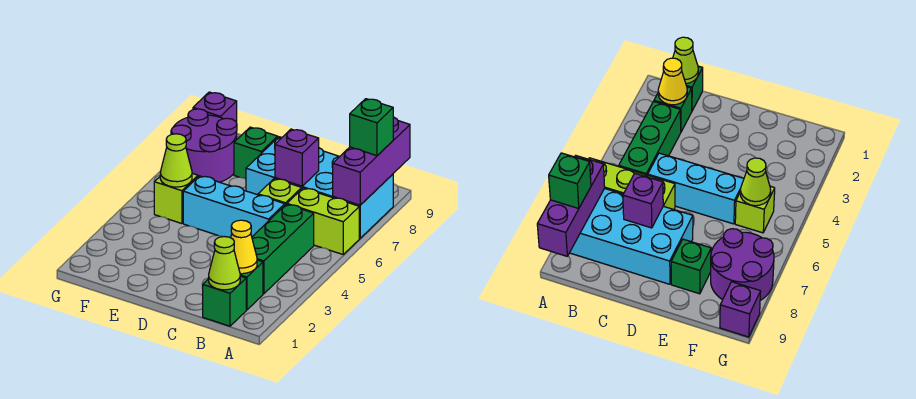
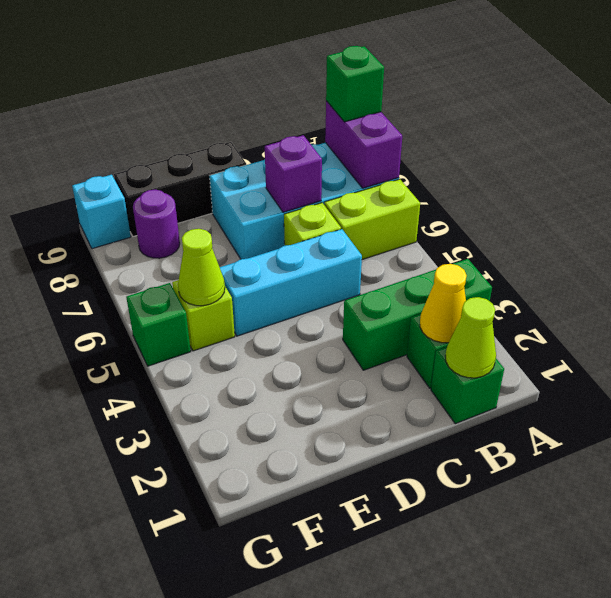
purple 1x3 brick [333,117,410,205] -> purple 1x2 brick [325,101,402,188]
green 1x3 brick [252,204,314,294] -> green 1x3 brick turned to [343,259,492,370]
none -> black 1x3 brick [114,142,246,236]
green 1x1 brick [234,127,278,179] -> green 1x1 brick moved to [126,283,191,366]
purple 2x2 round brick [171,109,237,182] -> purple 1x1 round brick [133,189,180,258]
purple 1x1 brick [193,92,237,132] -> cyan 1x1 brick [72,175,131,249]

